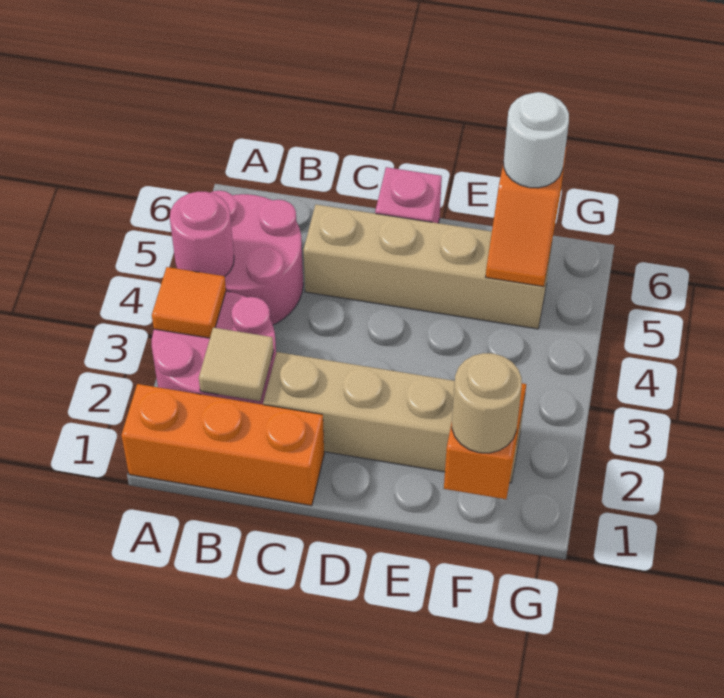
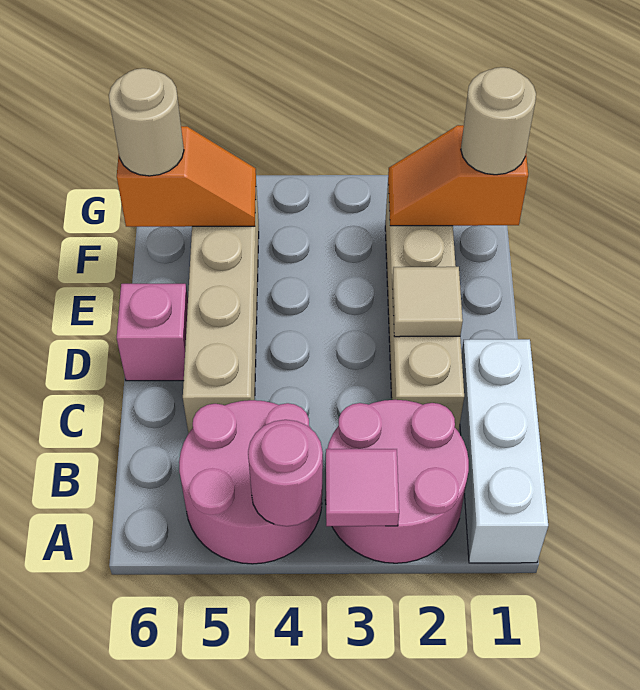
orange 1x3 brick [122,384,324,506] -> white 1x3 brick [460,339,548,563]
orange 1x1 tile [152,267,226,338] -> pink 1x1 tile [326,449,399,526]
tan 1x1 tile [199,328,273,401] -> tan 1x1 tile moved to [392,267,463,337]
white 1x1 round brick [504,92,569,188] -> tan 1x1 round brick [109,68,184,176]

